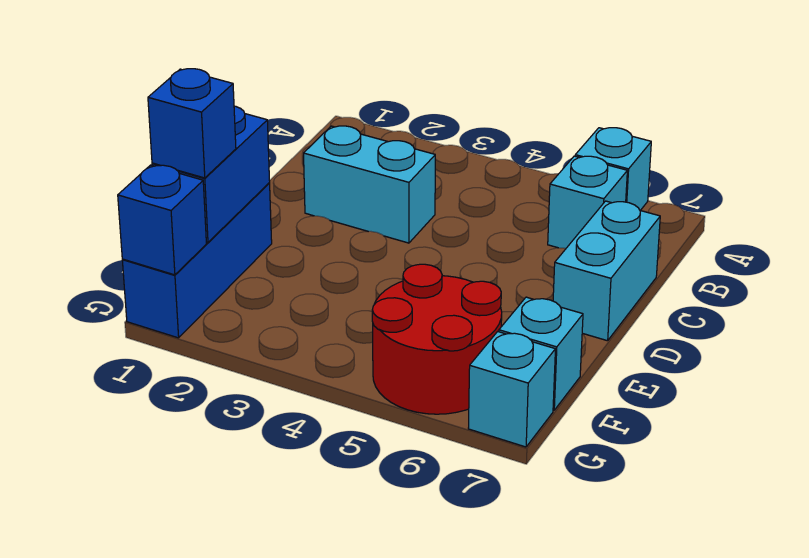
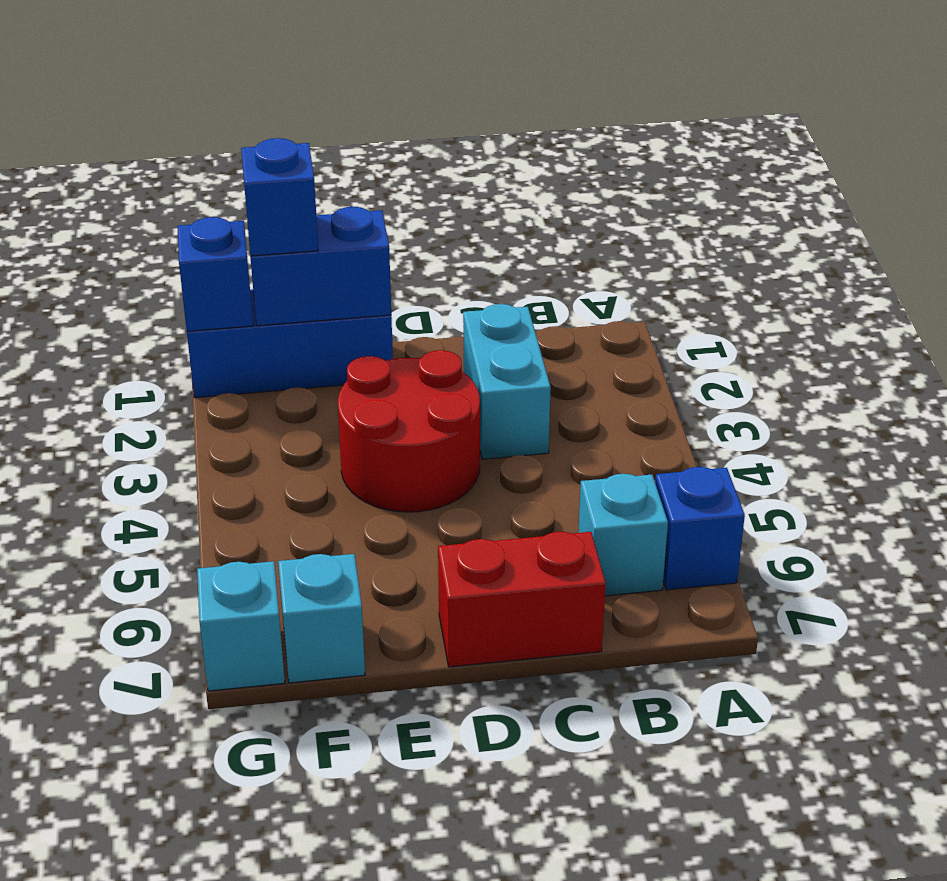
cyan 1x1 brick [575,128,651,210] -> blue 1x1 brick [655,467,745,590]
cyan 1x2 brick [553,201,660,341] -> red 1x2 brick [438,532,606,667]
red 2x2 round brick [372,264,502,414] -> red 2x2 round brick moved to [338,350,480,512]

